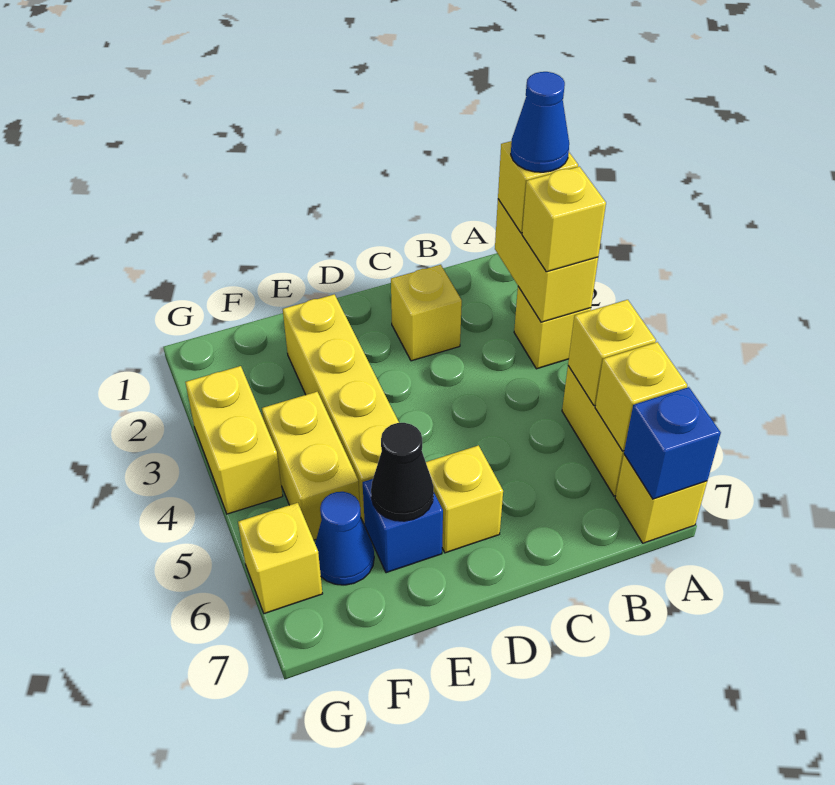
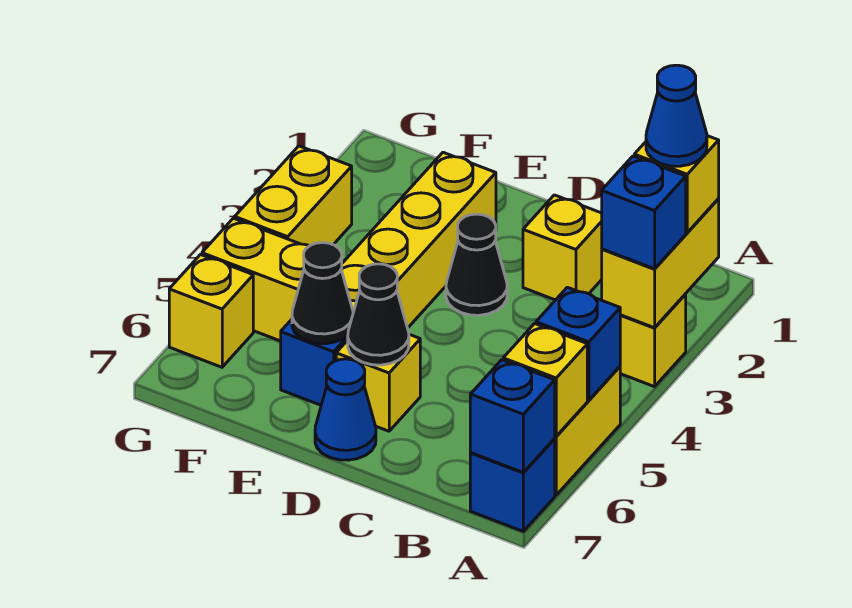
yellow 1x1 brick [522,166,606,272] -> blue 1x1 brick [602,156,686,269]
yellow 1x1 brick [568,300,656,406] -> blue 1x1 brick [536,287,620,400]
yellow 1x1 brick [615,454,707,543] -> blue 1x1 brick [470,439,555,531]
none -> black 1x1 cone [446,214,507,315]
none -> black 1x1 cone [348,264,409,365]
yellow 1x2 brick [262,392,360,540] -> yellow 1x2 brick turned to [202,218,309,341]
blue 1x1 cone [315,492,374,585] -> blue 1x1 cone moved to [315,359,376,460]

